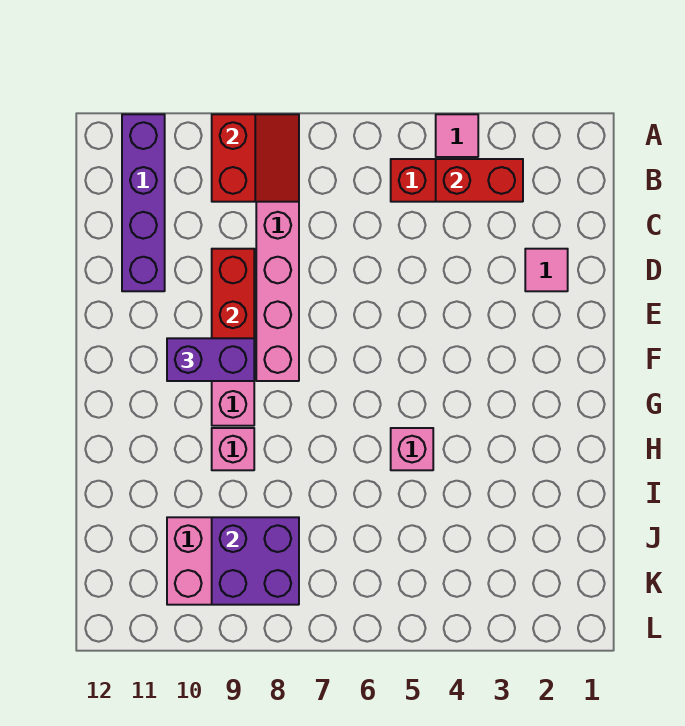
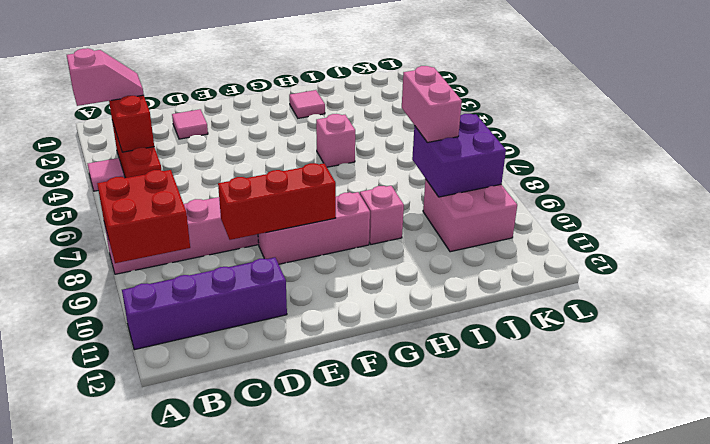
none -> pink 1x2 slope [67,48,144,106]
red 2x2 slope [212,114,299,202] -> red 2x2 brick [97,170,190,263]
purple 1x2 brick [167,338,254,381] -> none
none -> pink 1x1 tile [289,90,325,118]
none -> pink 1x2 brick [402,66,462,142]

